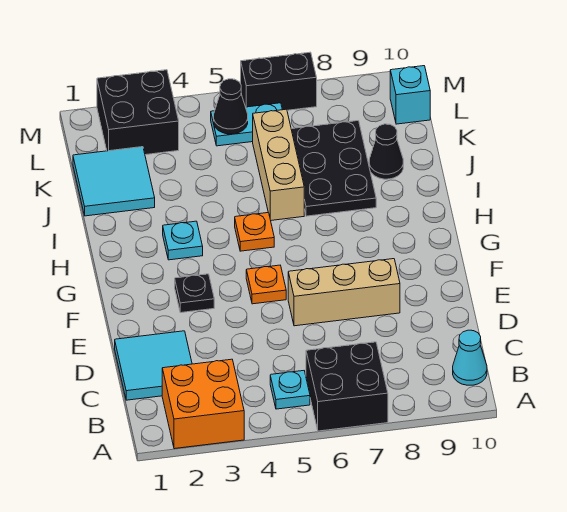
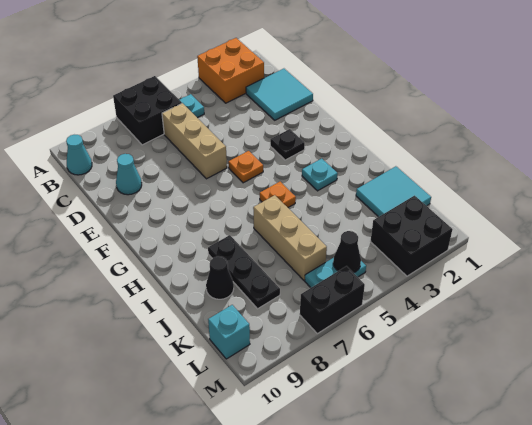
none -> cyan 1x1 cone [116,154,142,195]
tan 1x3 brick [288,259,400,326] -> tan 1x3 brick turned to [162,103,227,179]
black 2x3 plate [291,121,376,216] -> black 1x3 plate [208,235,280,309]

